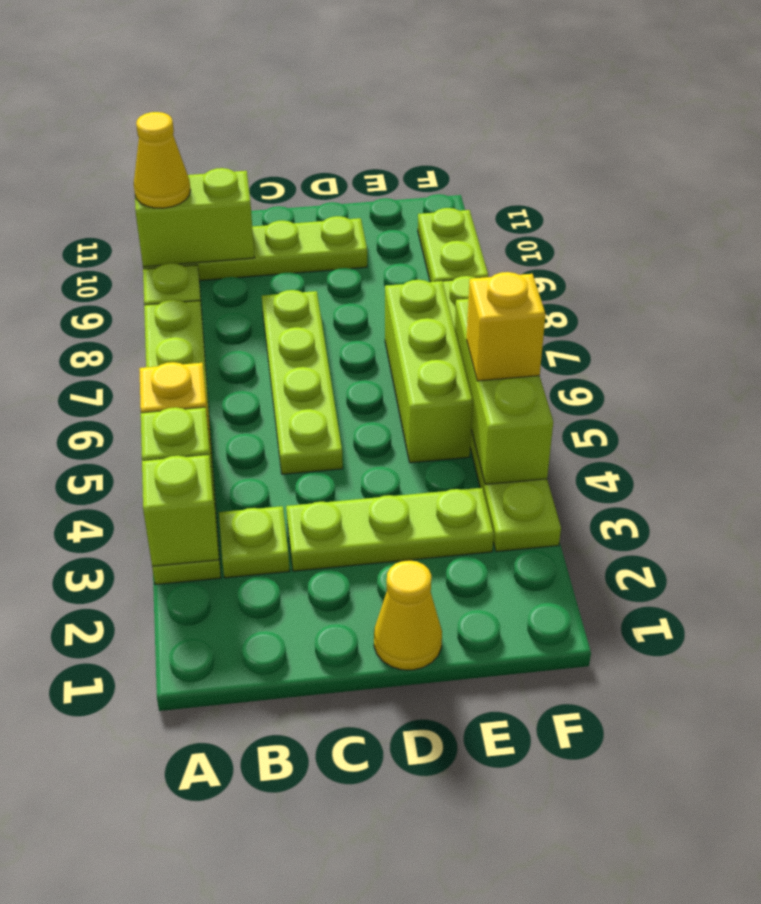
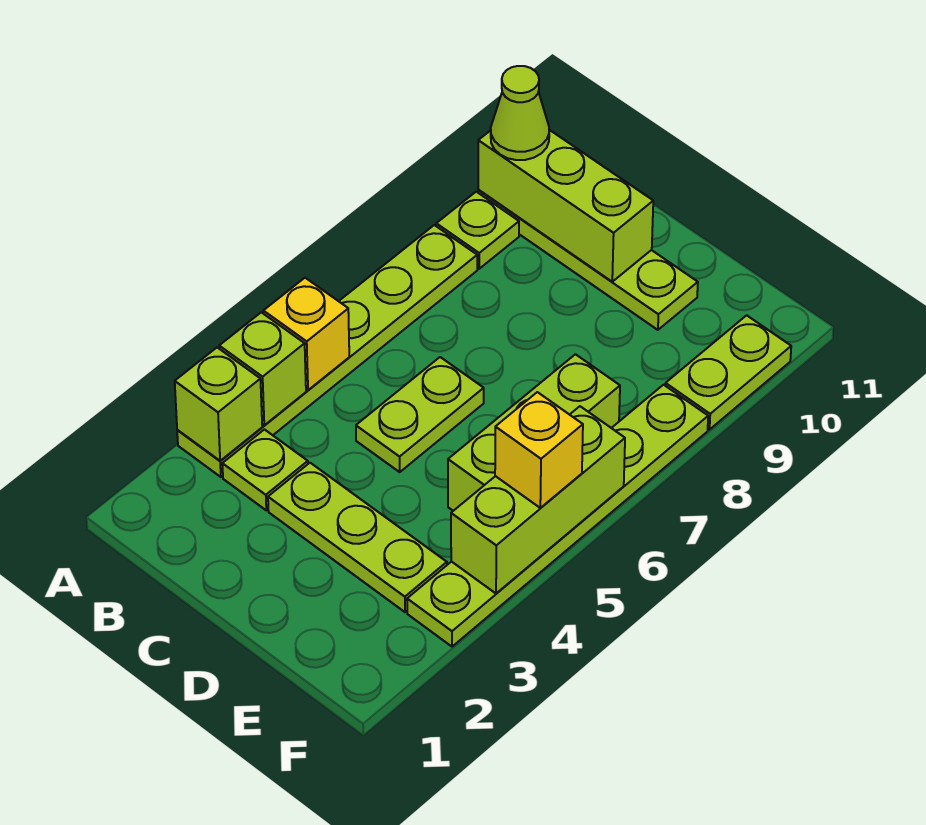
lime 1x2 brick [135,168,254,267] -> lime 1x3 brick [478,130,653,282]
yellow 1x1 cone [134,112,190,208] -> lime 1x1 cone [491,66,549,160]
lime 1x4 plate [262,290,343,474] -> lime 1x2 plate [356,357,484,472]
yellow 1x1 cone [374,560,442,670] -> none

